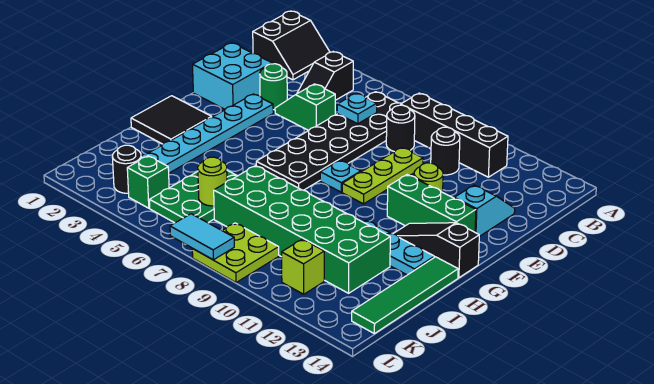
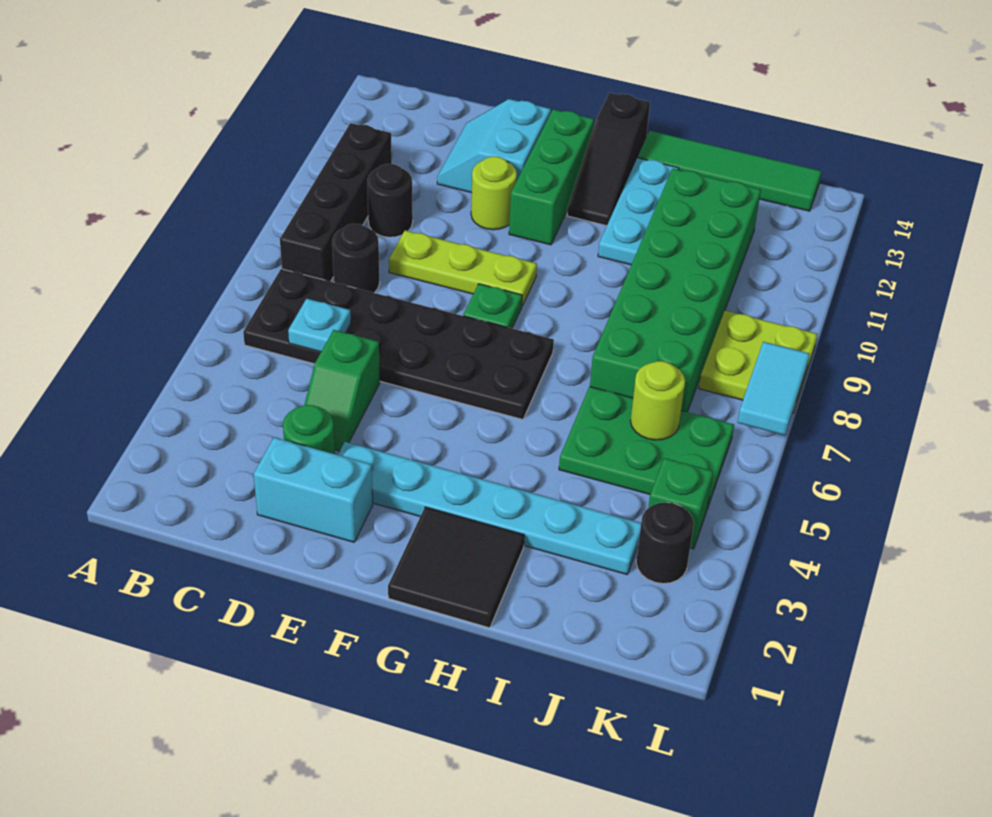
black 2x2 slope [253,11,330,80] -> none
black 1x2 slope [297,52,353,100] -> none
cyan 2x2 brick [193,43,272,109] -> cyan 1x2 brick [254,437,373,542]
cyan 1x2 slope [455,185,515,237] -> cyan 2x2 slope [437,99,551,193]
cyan 1x1 plate [320,160,361,192] -> green 1x1 plate [463,284,522,328]
lime 1x1 brick [282,239,324,294] -> none

